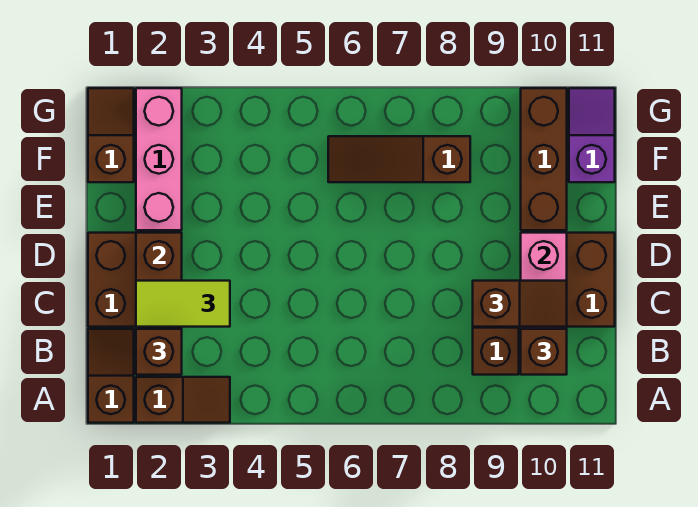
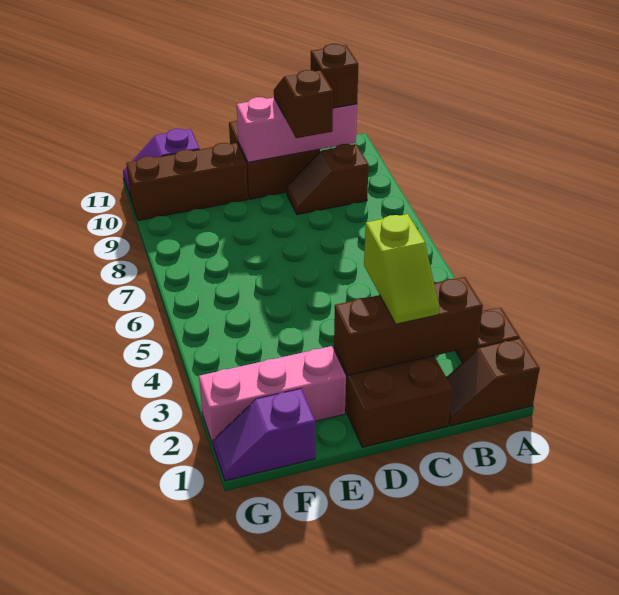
brown 1x1 brick [136,329,182,375] -> none
lime 1x2 tile [136,281,230,327] -> lime 1x2 slope [364,214,439,324]
brown 1x2 slope [88,88,134,182] -> purple 1x2 slope [213,389,315,481]
brown 1x3 slope [328,136,470,182] -> none

